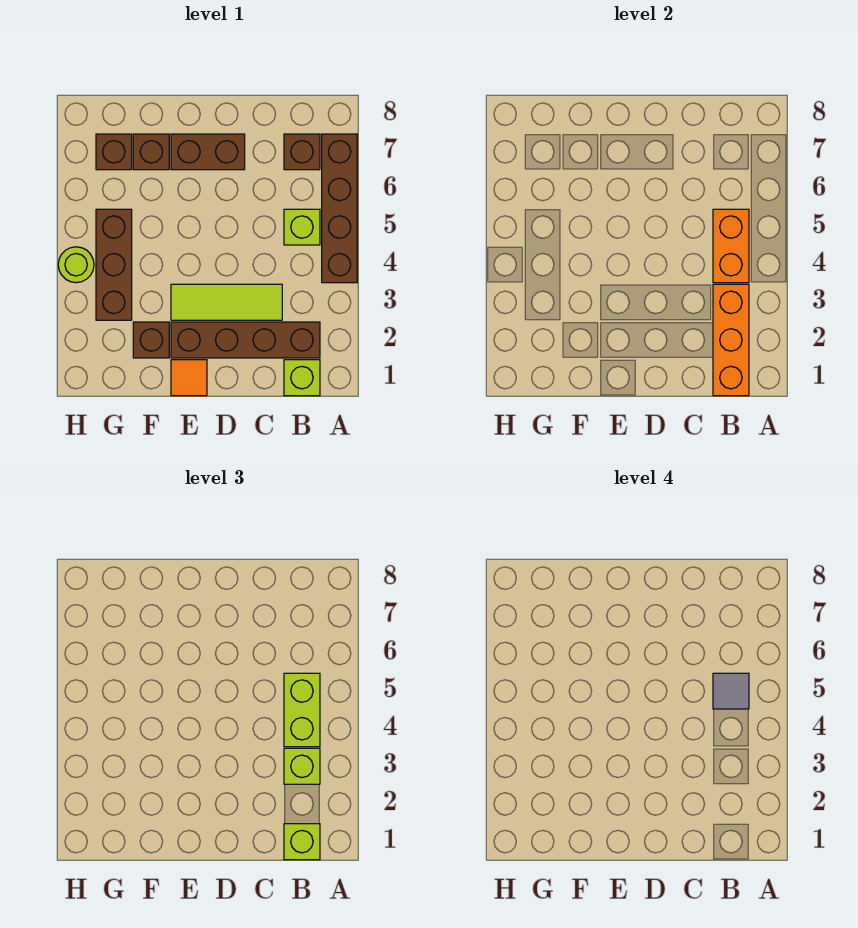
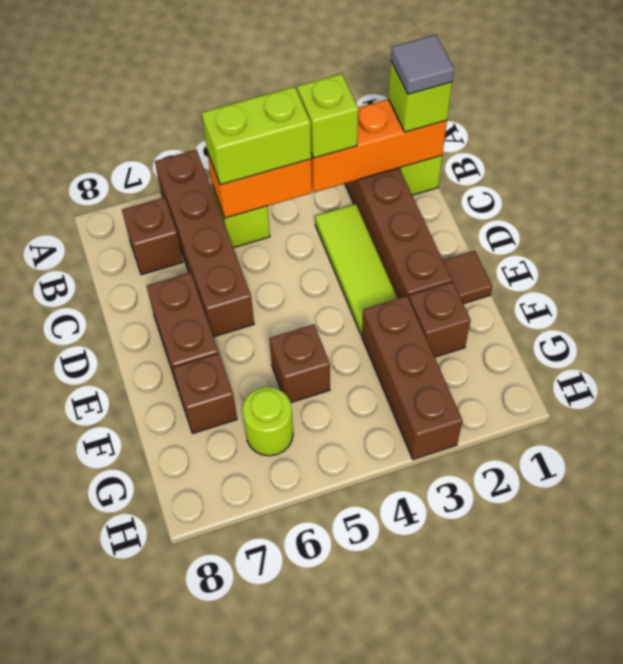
brown 1x4 brick [322,134,357,283] -> brown 1x4 brick turned to [155,150,254,337]
grey 1x1 tile [713,673,749,709] -> grey 1x1 tile moved to [391,35,454,94]
orange 1x1 tile [171,360,207,396] -> brown 1x1 tile [443,251,492,304]
brown 1x3 brick [96,209,132,320] -> brown 1x3 brick turned to [362,296,463,460]
brown 1x1 brick [96,134,132,170] -> brown 1x1 brick moved to [269,324,330,403]
lime 1x1 round brick [58,247,94,283] -> lime 1x1 round brick moved to [243,387,293,456]

